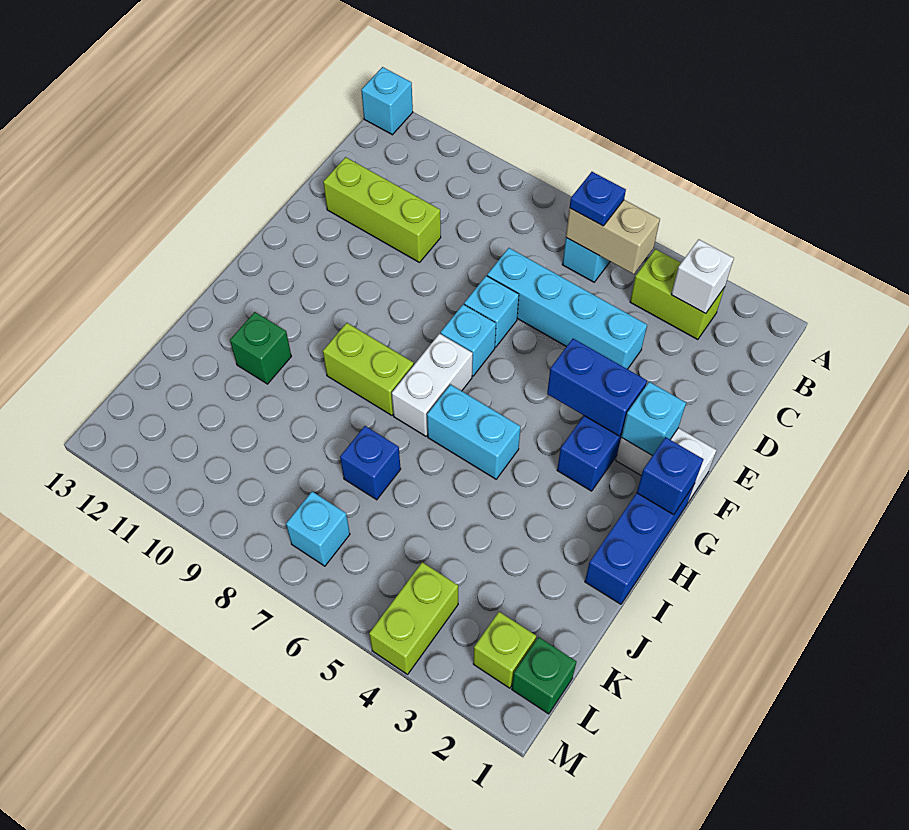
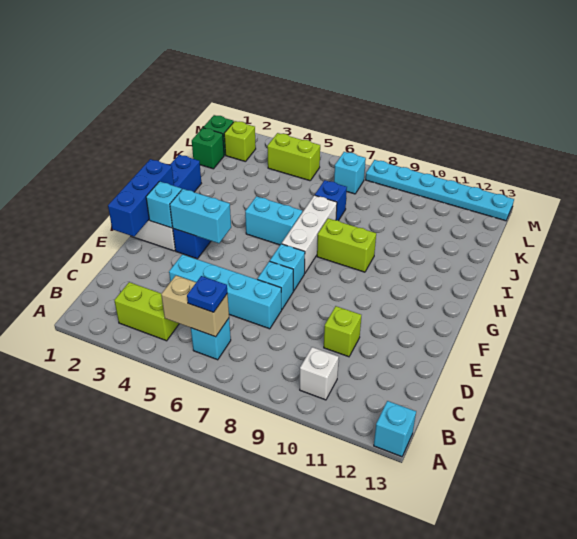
white 1x1 brick [671,239,734,314] -> white 1x1 brick moved to [300,347,339,400]
lime 1x3 brick [323,157,441,263] -> lime 1x1 brick [324,306,361,357]
blue 1x2 brick [547,339,647,436] -> cyan 1x2 brick [170,189,231,243]
blue 1x1 brick [637,437,703,515] -> blue 1x3 brick [108,159,174,237]
white 1x2 brick [392,334,473,436] -> white 1x3 brick [282,195,337,273]
green 1x1 brick [230,312,291,384] -> green 1x1 brick moved to [192,128,224,169]
lime 1x2 brick [369,562,458,674] -> lime 1x2 brick turned to [267,133,320,181]
none -> cyan 1x6 plate [366,160,514,221]

